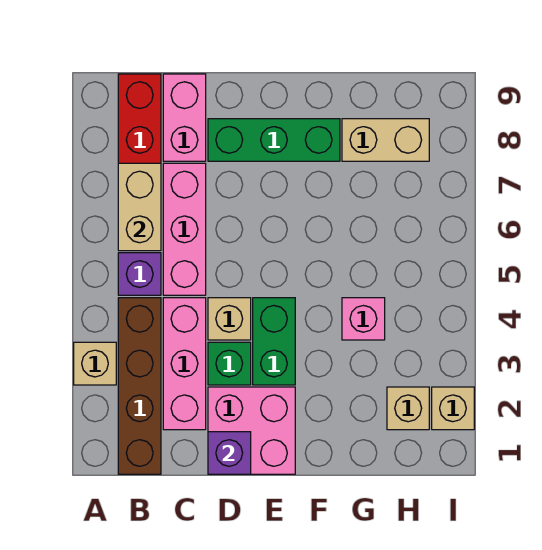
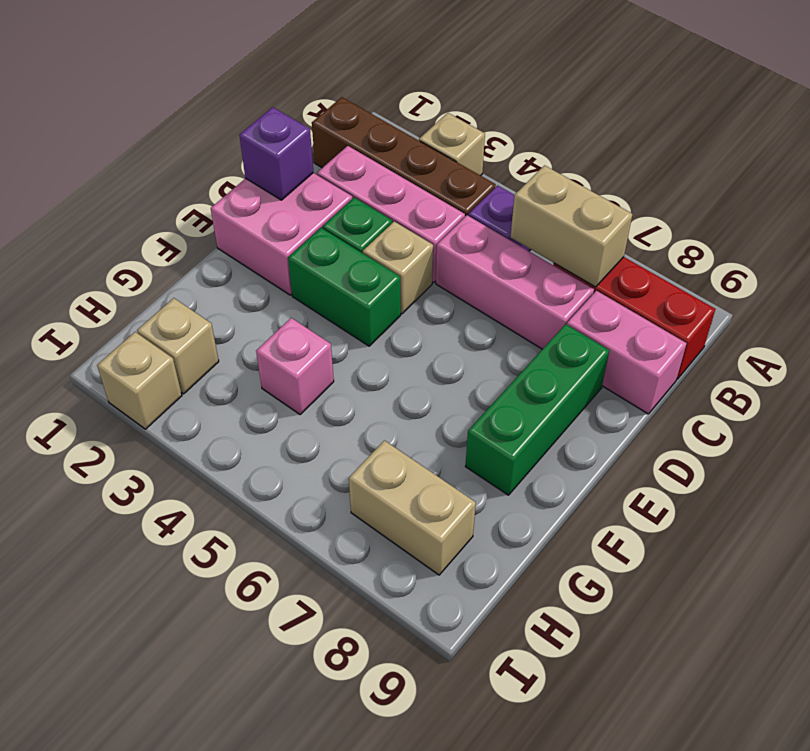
tan 1x2 brick [342,119,429,161] -> tan 1x2 brick turned to [349,441,476,575]

